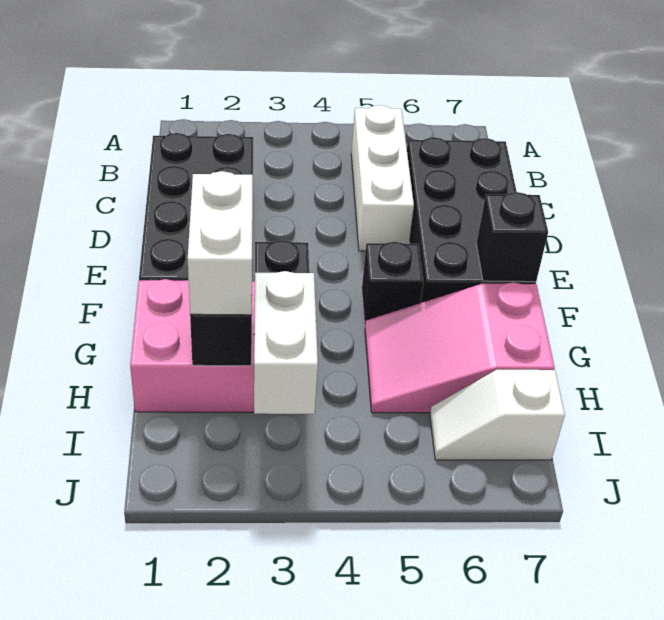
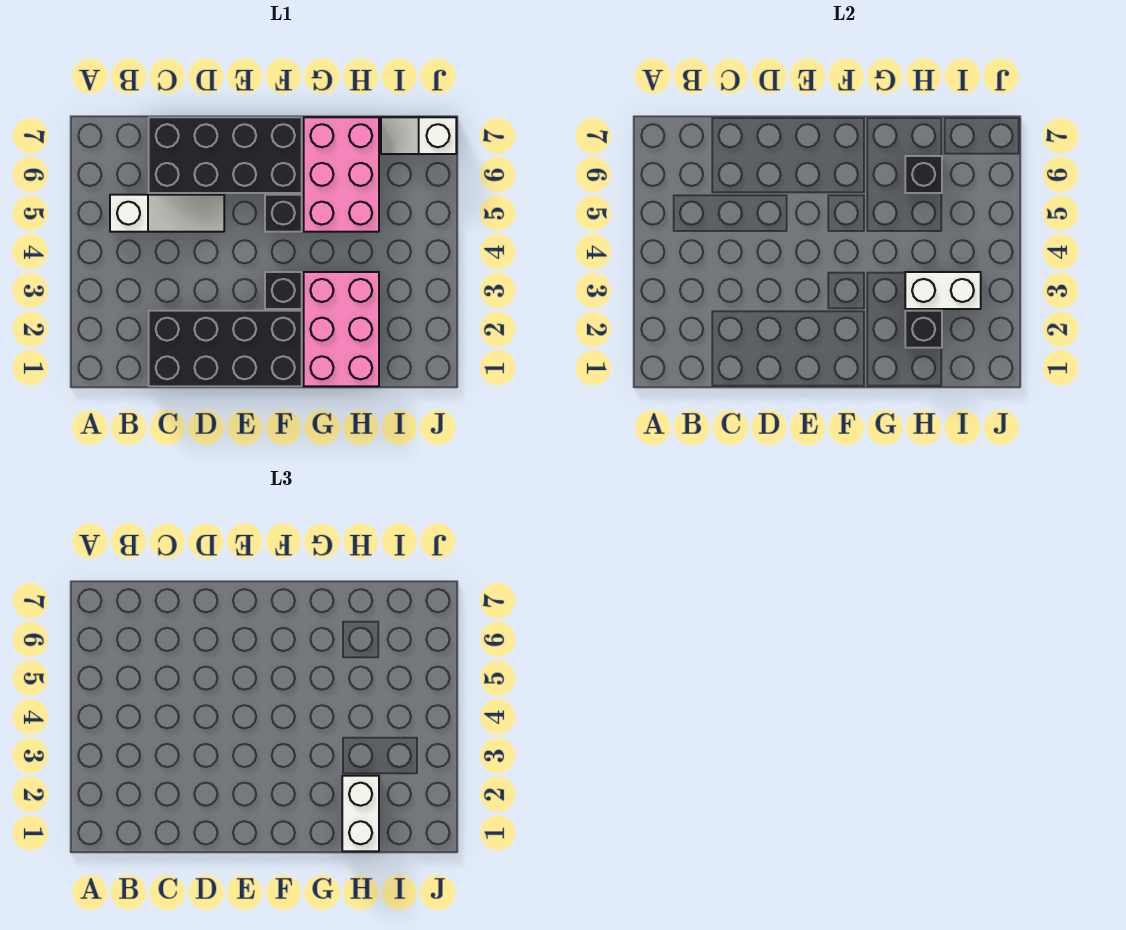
white 1x3 brick [351,105,414,251] -> white 1x3 slope [110,195,224,232]
black 1x1 brick [476,192,548,282] -> black 1x1 brick moved to [905,156,942,193]
white 1x2 brick [188,171,253,315] -> white 1x2 brick turned to [342,776,379,851]
pink 2x3 slope [365,282,555,413] -> pink 2x3 brick [304,117,379,232]
white 1x2 slope [430,369,565,460] -> white 1x2 slope turned to [381,117,456,154]

